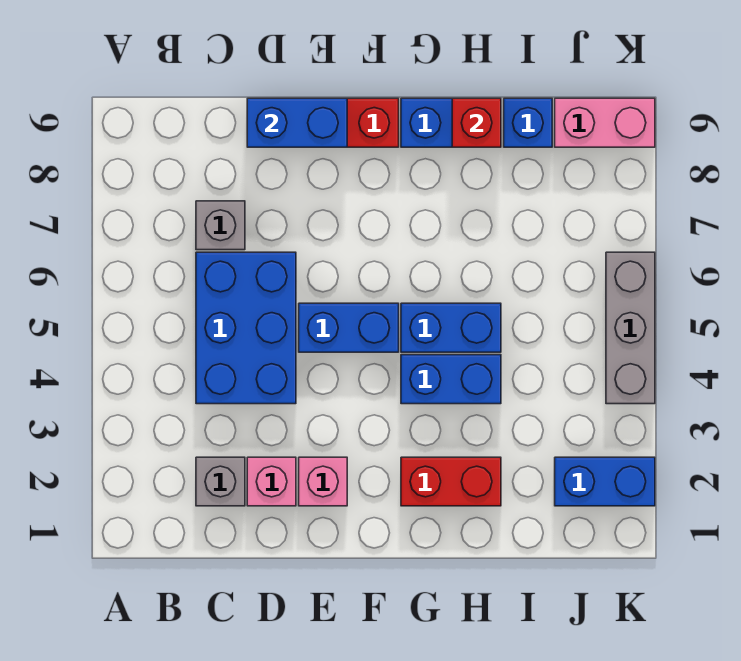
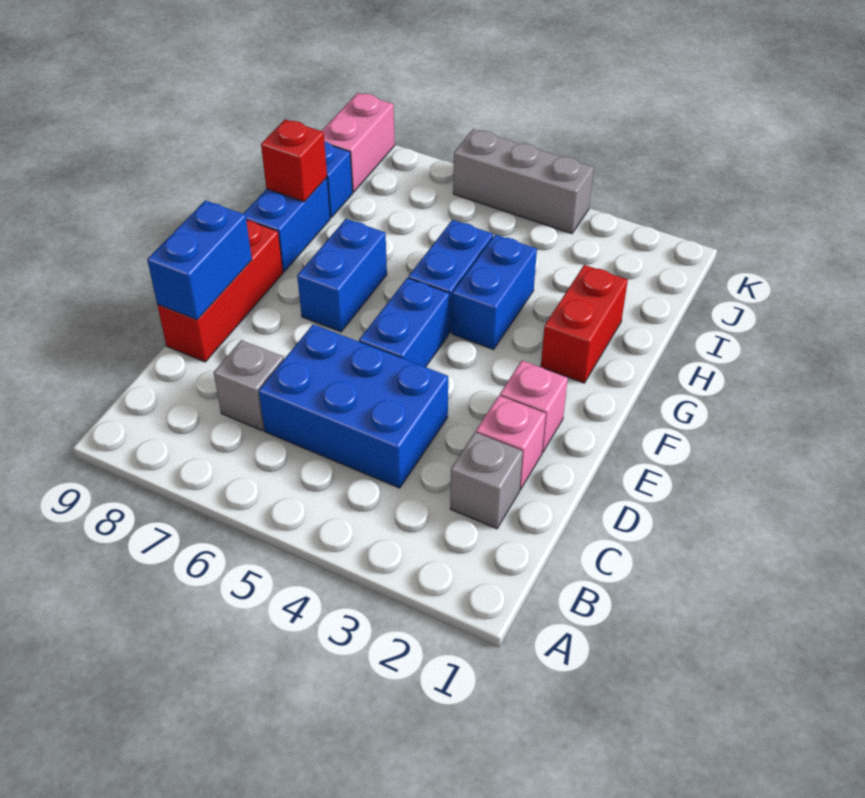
blue 1x2 brick [555,457,655,506] -> blue 1x2 brick moved to [297,219,387,332]

